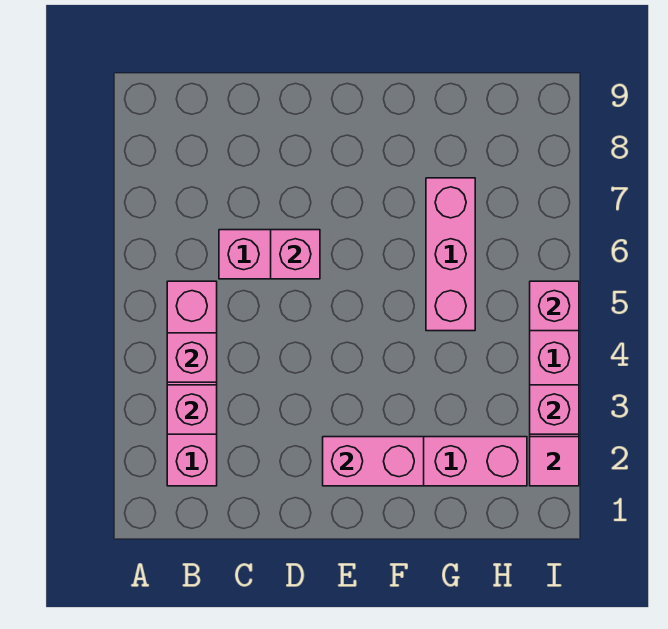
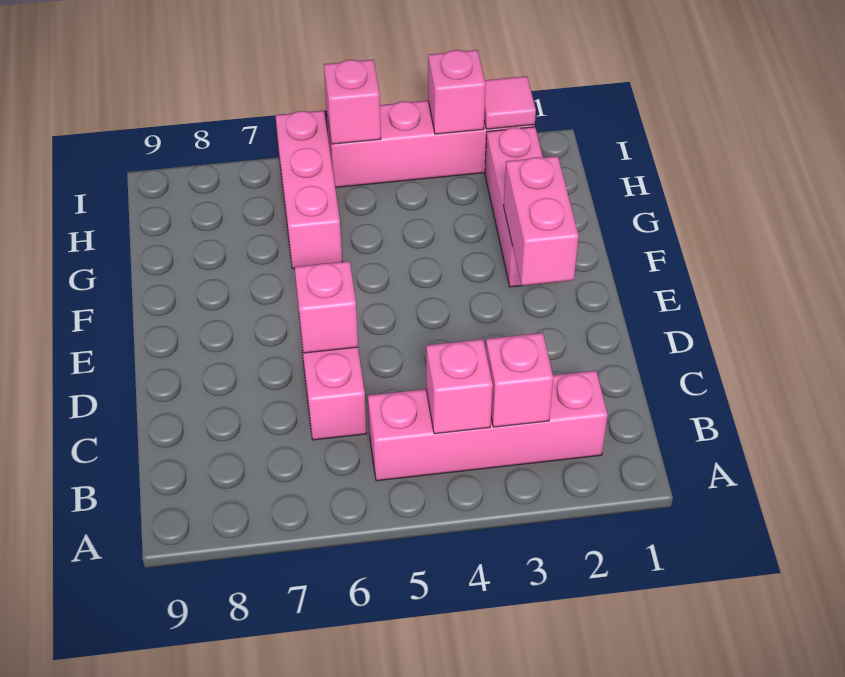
pink 1x3 brick [426,178,475,331] -> pink 1x3 brick turned to [275,111,342,269]

